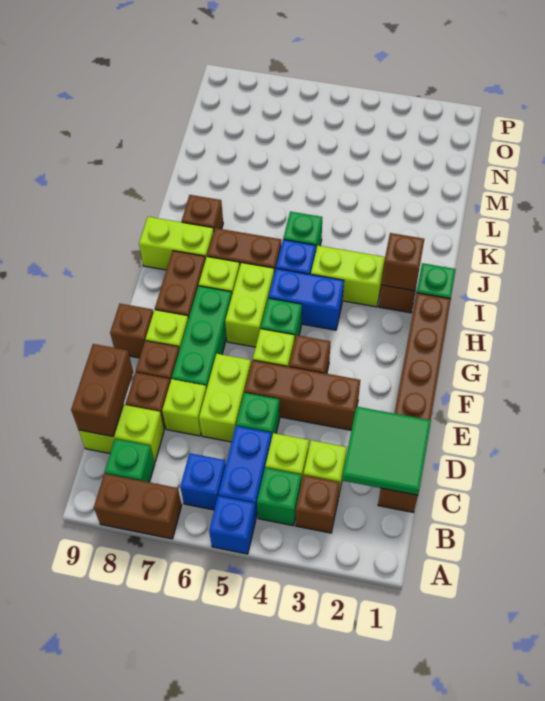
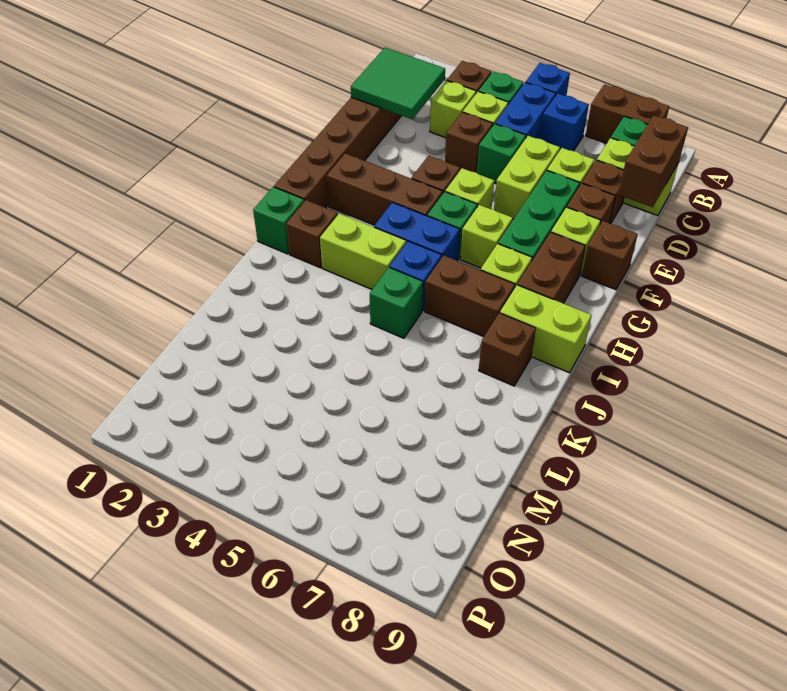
brown 1x3 brick [245,360,360,430] -> brown 1x3 brick moved to [327,153,443,225]
lime 1x2 brick [225,263,274,347] -> lime 1x1 brick [460,205,513,268]
brown 1x1 brick [381,233,424,291] -> brown 1x1 brick moved to [445,112,493,173]

